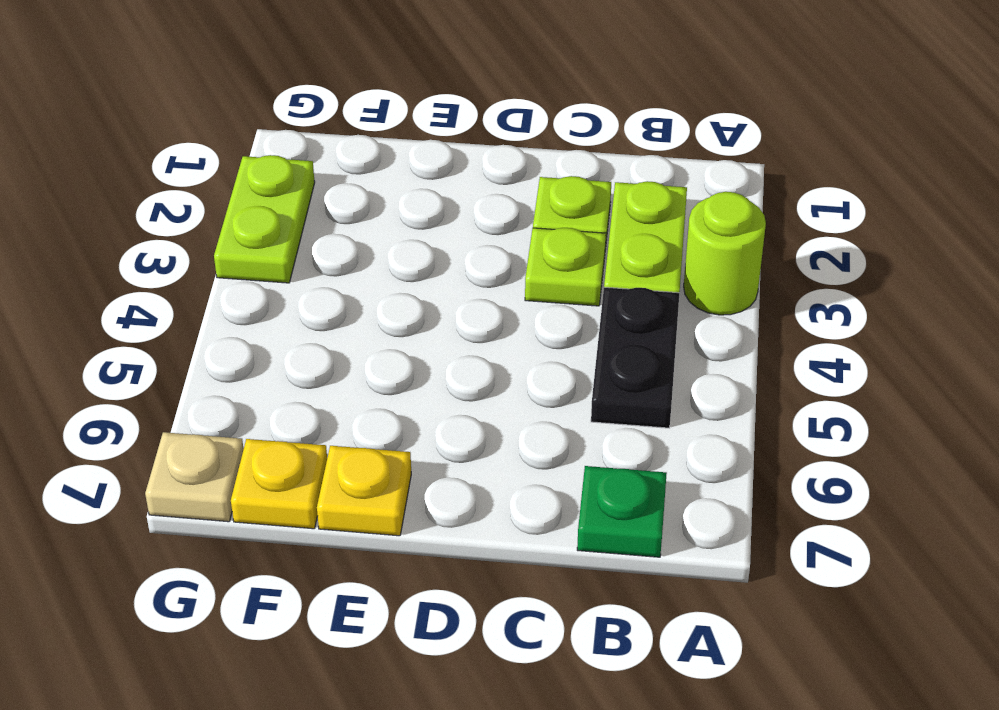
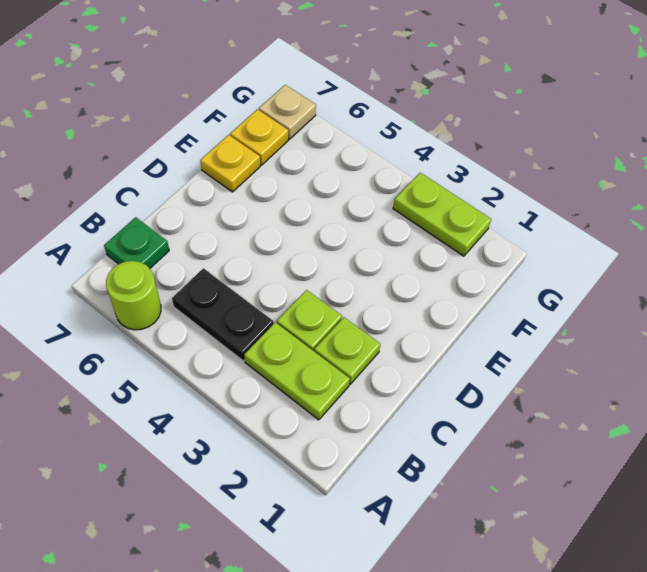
lime 1x1 round brick [684,192,766,315] -> lime 1x1 round brick moved to [106,261,161,330]

